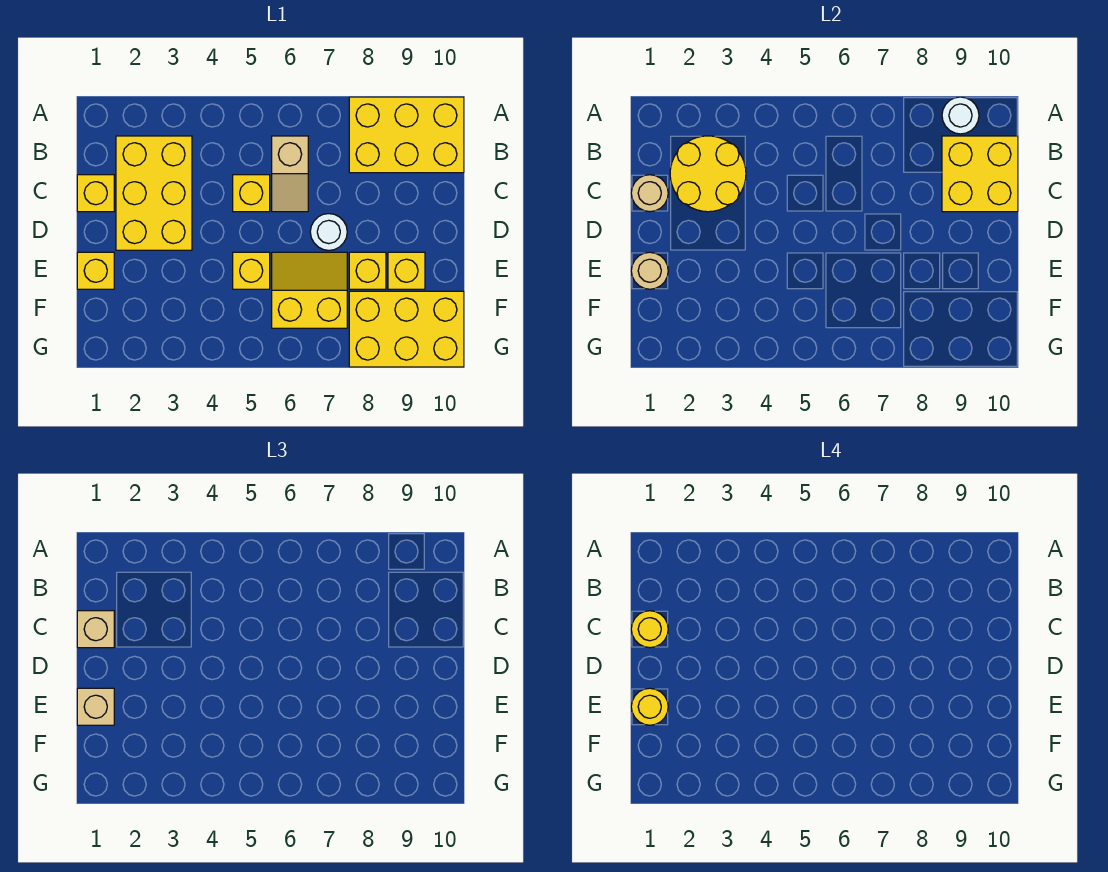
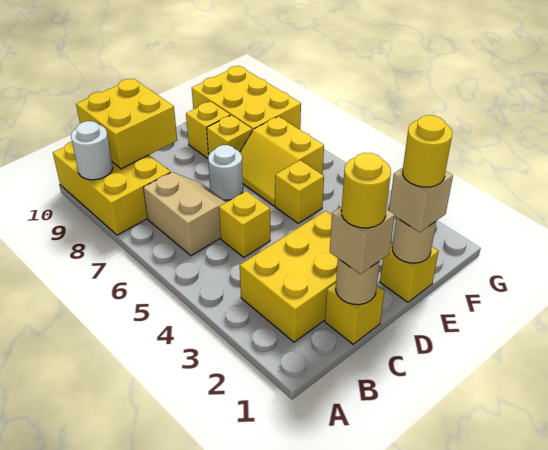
yellow 2x2 round brick [670,136,746,212] -> none
tan 1x2 slope [272,136,308,212] -> tan 2x2 slope [143,172,226,256]

